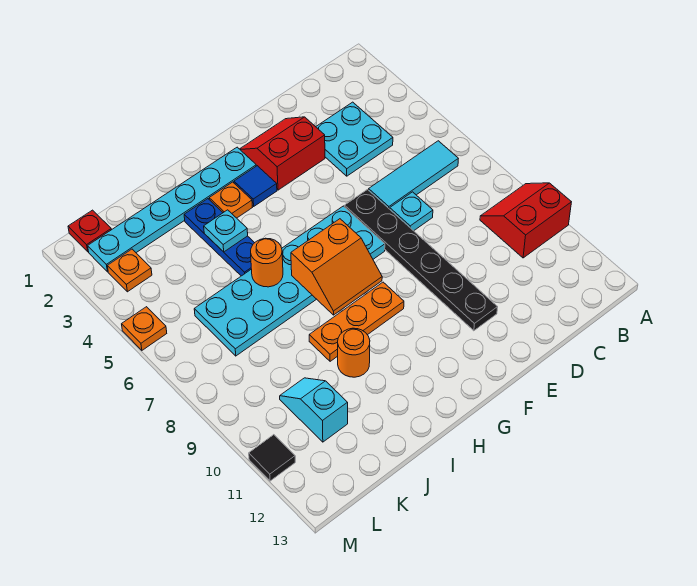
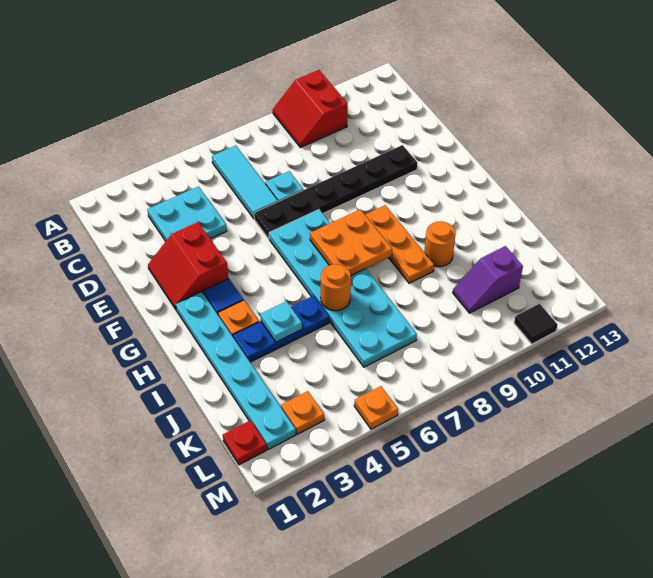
orange 2x2 slope [291,219,382,315] -> orange 2x2 plate [310,209,392,276]
cyan 1x2 slope [280,378,348,442] -> purple 1x2 slope [453,246,523,313]

